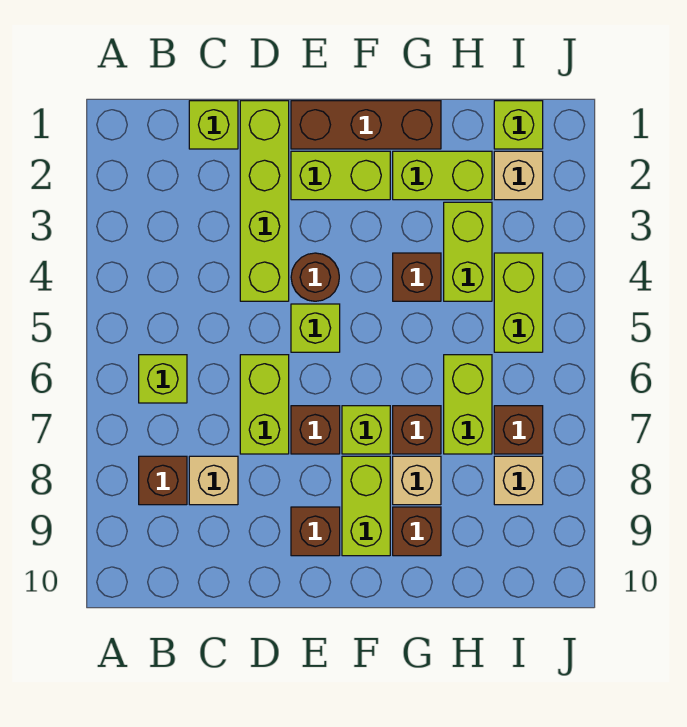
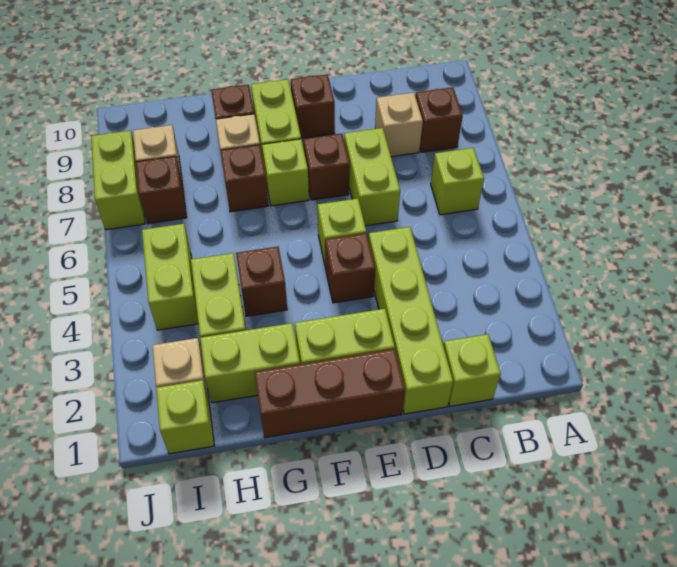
brown 1x1 round brick [291,253,339,301] -> brown 1x1 brick [325,233,375,303]
lime 1x2 brick [444,355,492,454] -> lime 1x2 brick moved to [91,131,145,230]

